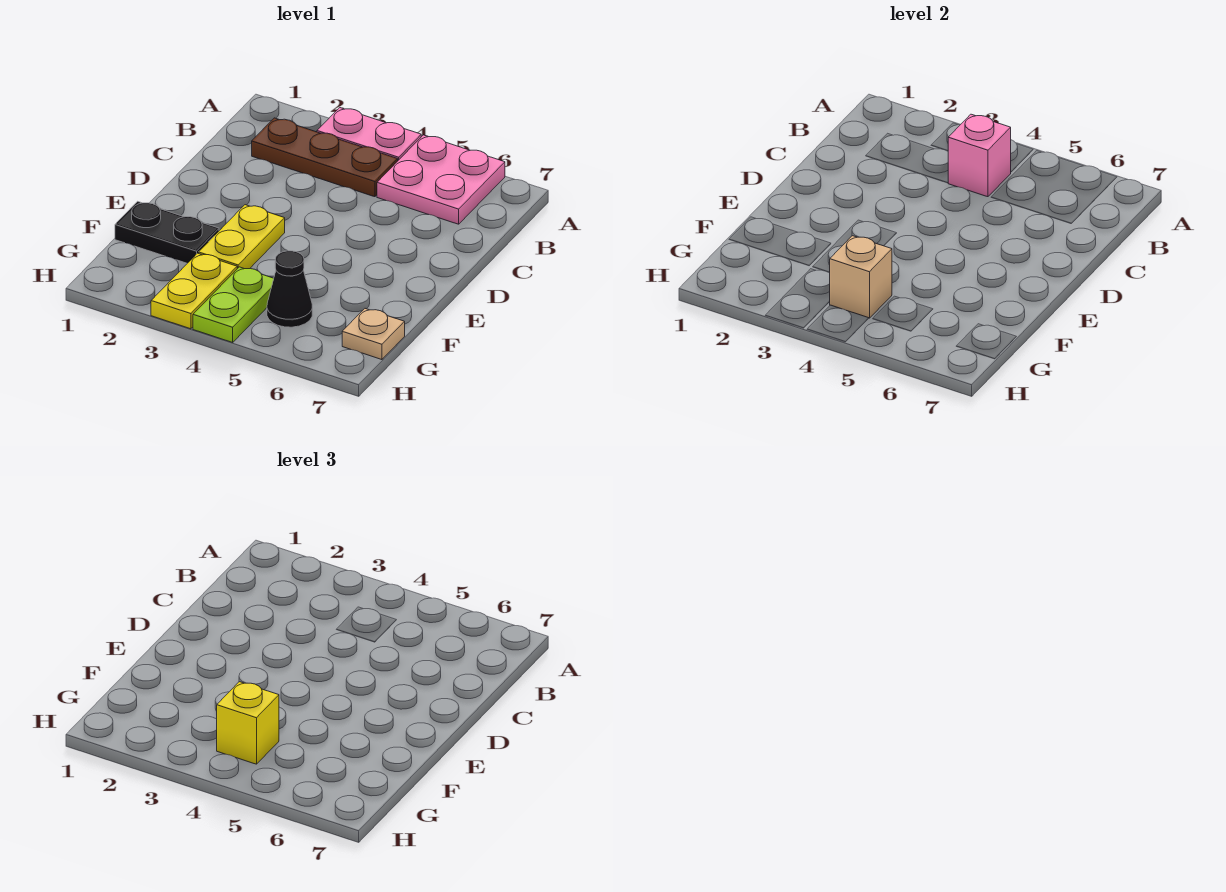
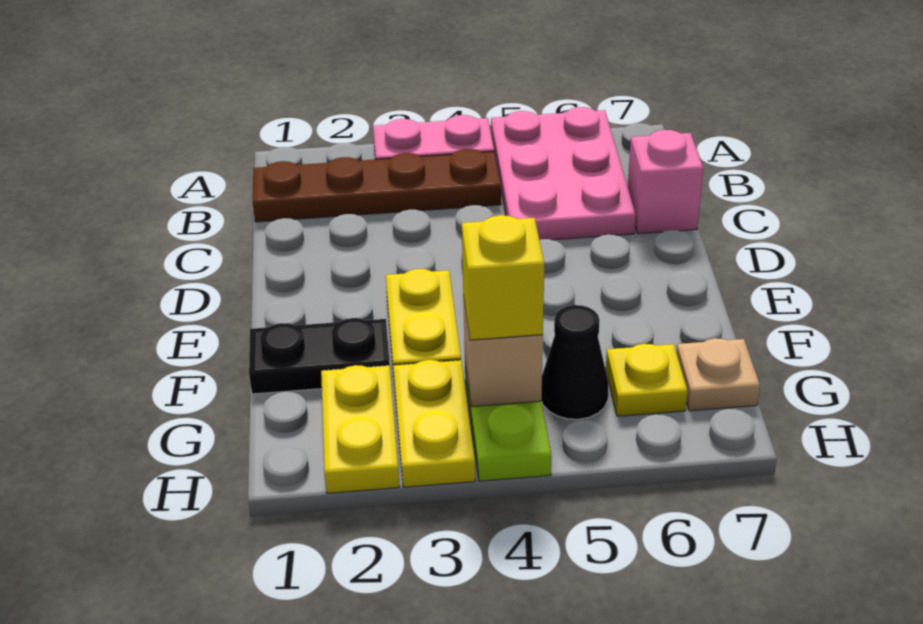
pink 2x2 plate [377,135,505,224] -> pink 2x3 plate [491,107,636,240]
brown 1x3 plate [252,118,398,197] -> brown 1x4 plate [253,149,501,222]
pink 1x1 brick [948,114,1011,197] -> pink 1x1 brick moved to [628,130,703,234]
none -> yellow 1x2 plate [321,365,399,493]
none -> yellow 1x1 plate [606,344,688,416]

